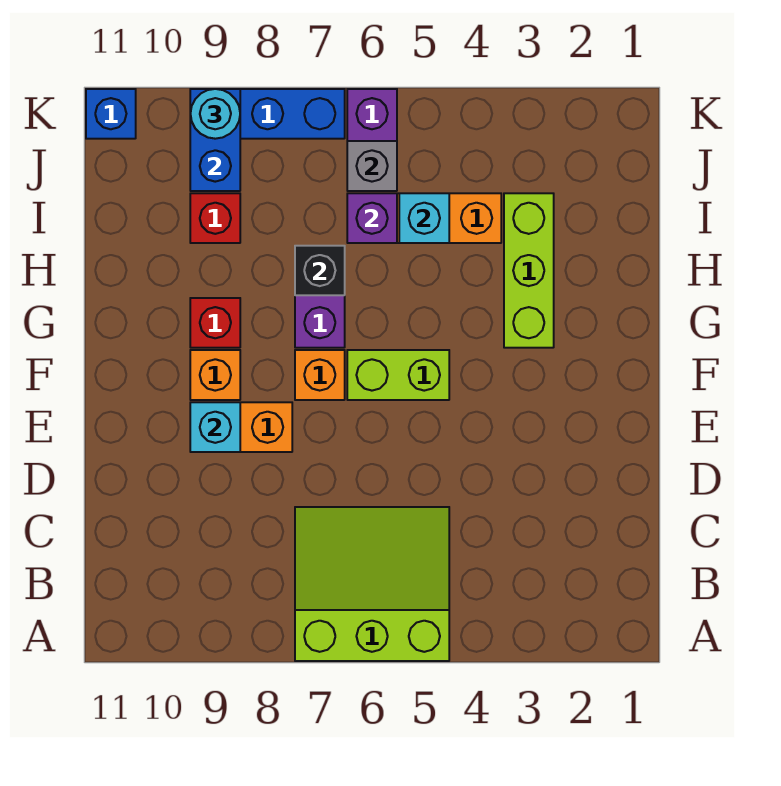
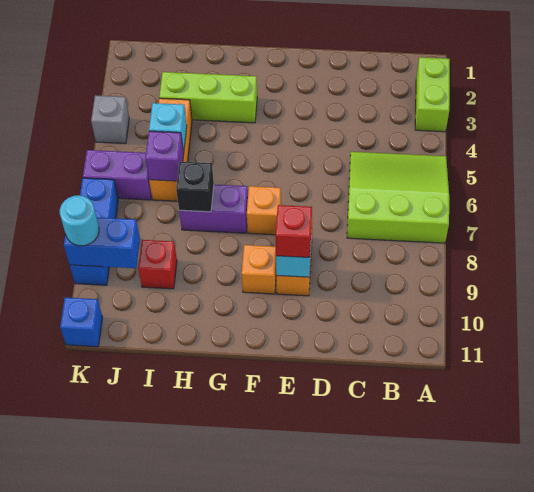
lime 3x3 slope [295,507,449,661] -> lime 3x3 slope turned to [347,152,449,243]
lime 1x2 brick [347,350,449,400] -> lime 1x2 brick moved to [415,57,450,132]
red 1x1 brick [190,298,240,348] -> red 1x1 brick moved to [275,205,312,257]
grey 1x1 brick [347,141,397,191] -> grey 1x1 brick moved to [91,95,129,144]

